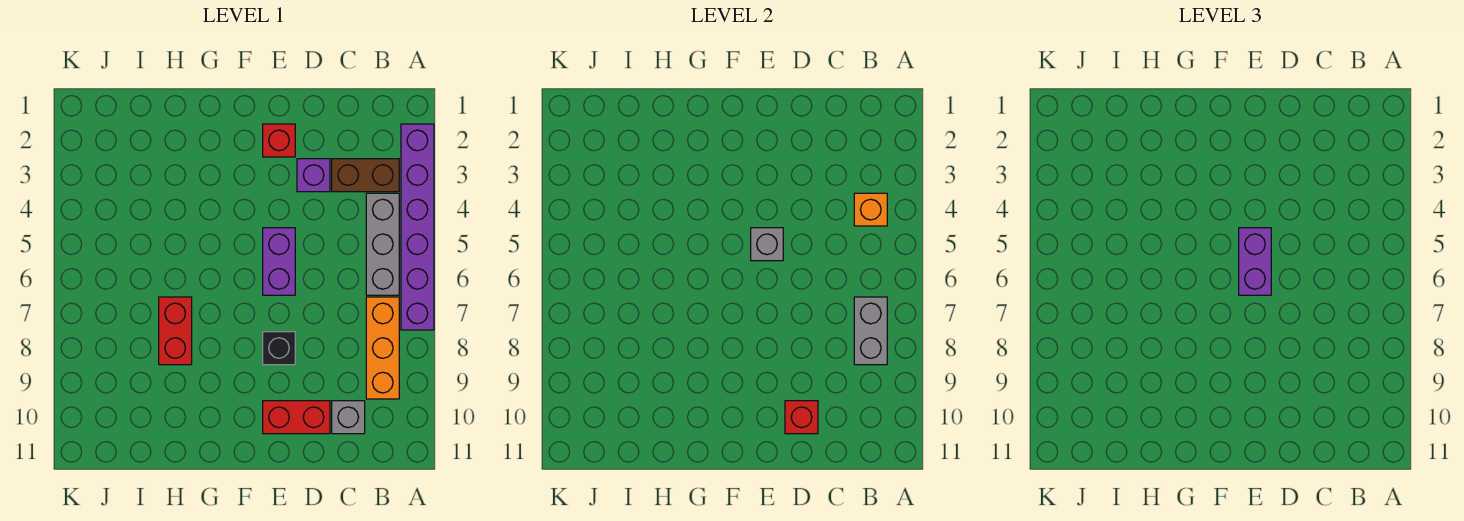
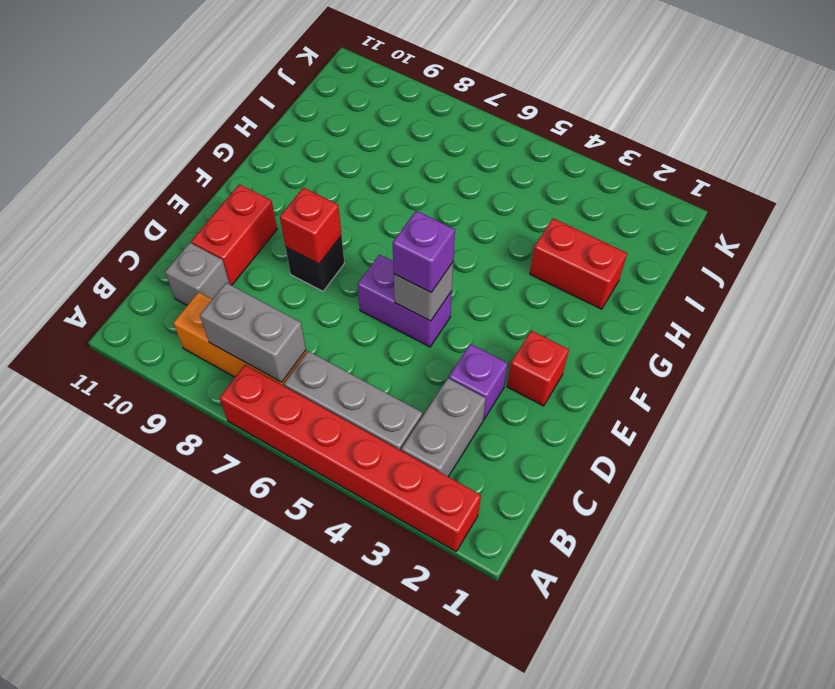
purple 1x6 brick [401,124,434,330] -> red 1x6 brick [219,365,481,551]
brown 1x2 brick [332,159,399,192] -> grey 1x2 brick [401,378,486,477]
orange 1x1 brick [854,193,887,226] -> none
red 1x1 brick [785,401,818,434] -> red 1x1 brick moved to [280,188,341,264]
purple 1x2 brick [1239,228,1271,295] -> purple 1x1 brick [393,211,455,292]
red 1x2 brick [159,297,192,365] -> red 1x2 brick moved to [530,218,627,309]

